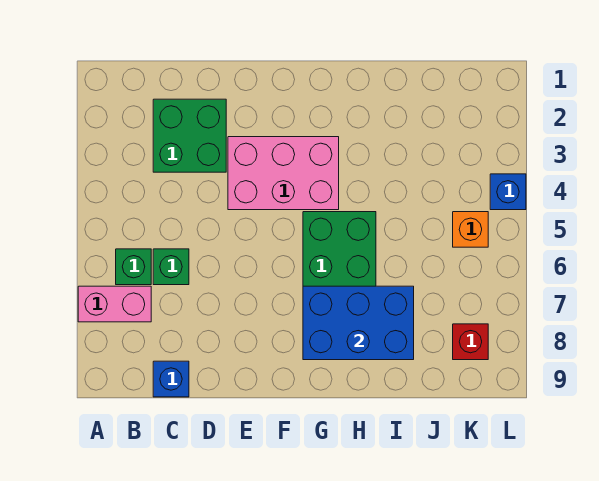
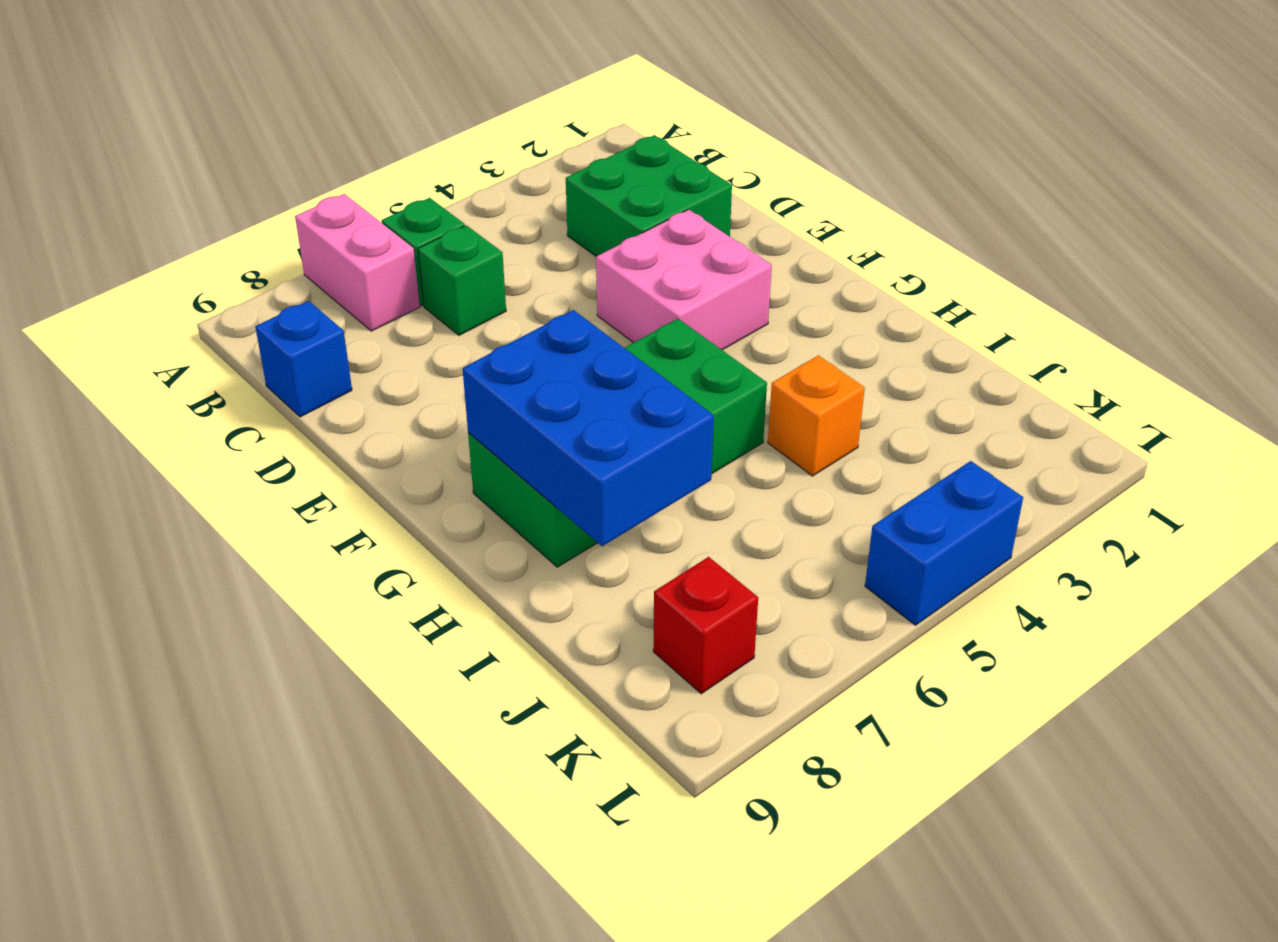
pink 2x3 brick [228,137,339,210] -> pink 2x2 brick [596,209,772,350]
orange 1x1 brick [453,212,488,247] -> orange 1x1 brick moved to [768,356,865,476]
blue 1x1 brick [490,174,526,210] -> blue 1x2 brick [865,461,1023,625]

